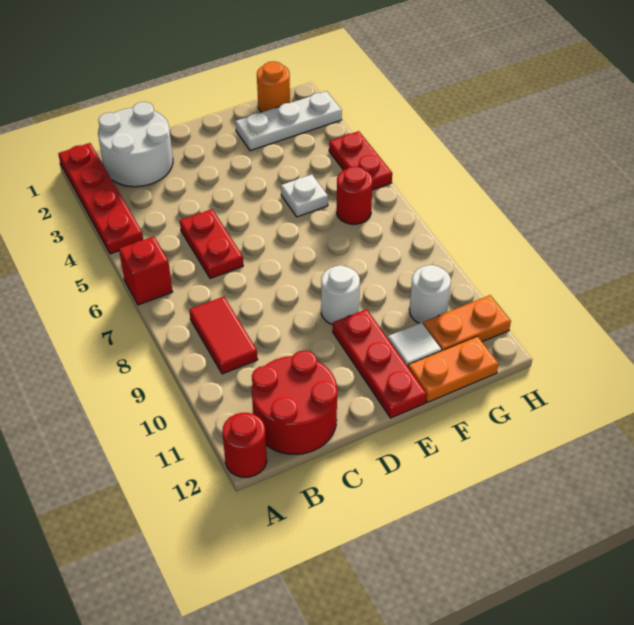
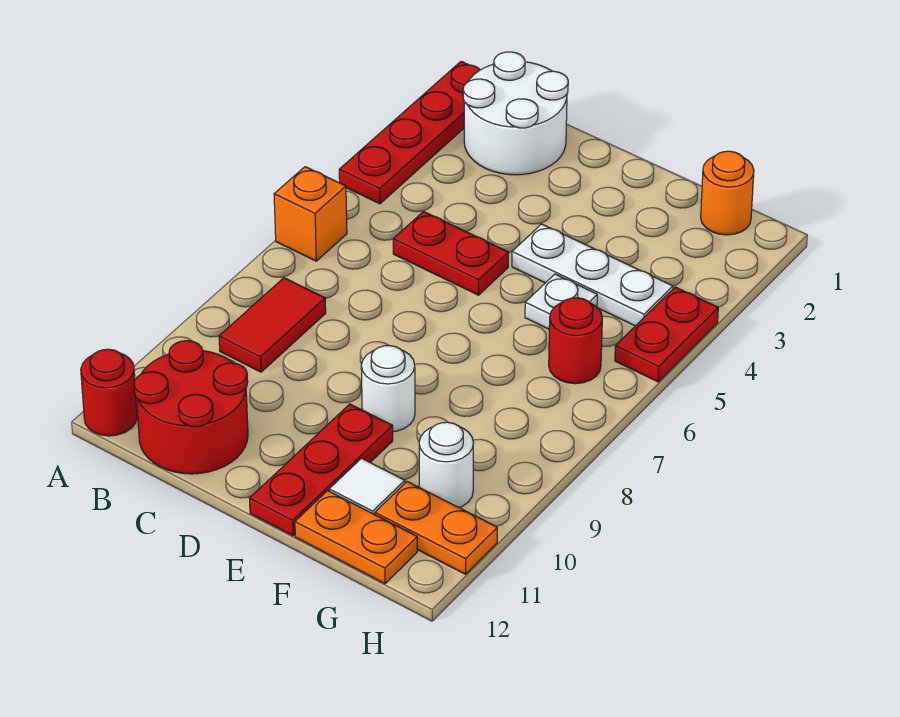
red 1x1 brick [119,236,173,305] -> orange 1x1 brick [274,167,347,261]
red 1x2 plate [180,209,243,278] -> red 1x2 plate turned to [393,212,509,295]
white 1x3 plate [236,91,342,151] -> white 1x3 plate moved to [512,224,673,326]

